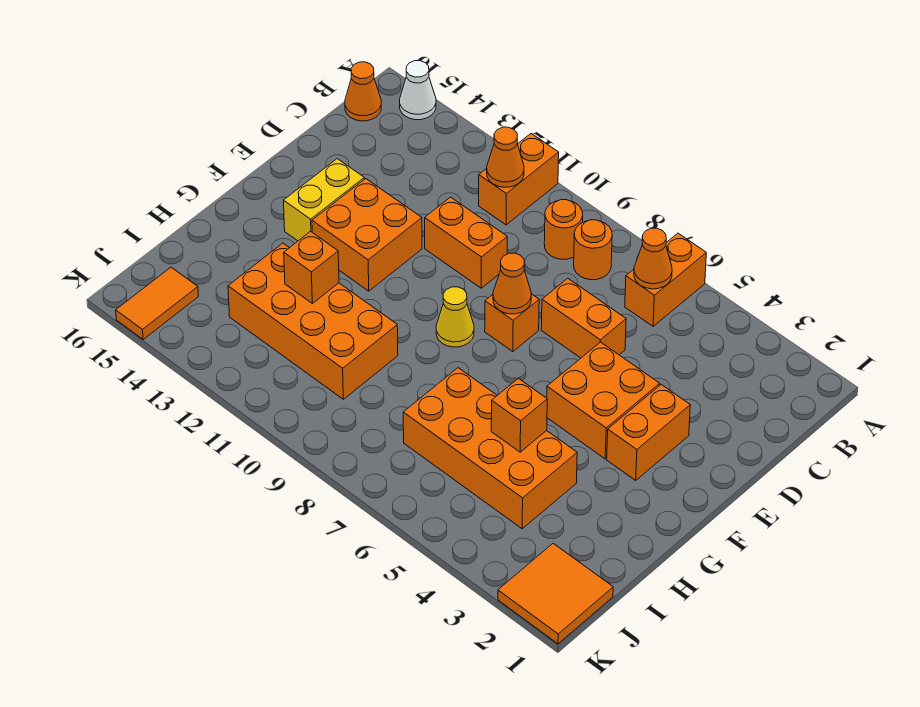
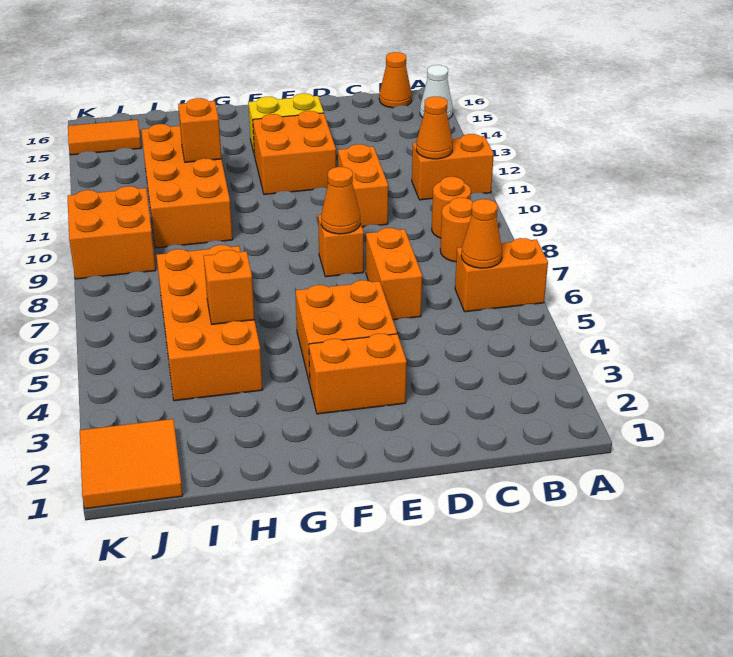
yellow 1x1 cone [436,287,474,347] -> none
none -> orange 2x2 brick [68,186,156,279]

